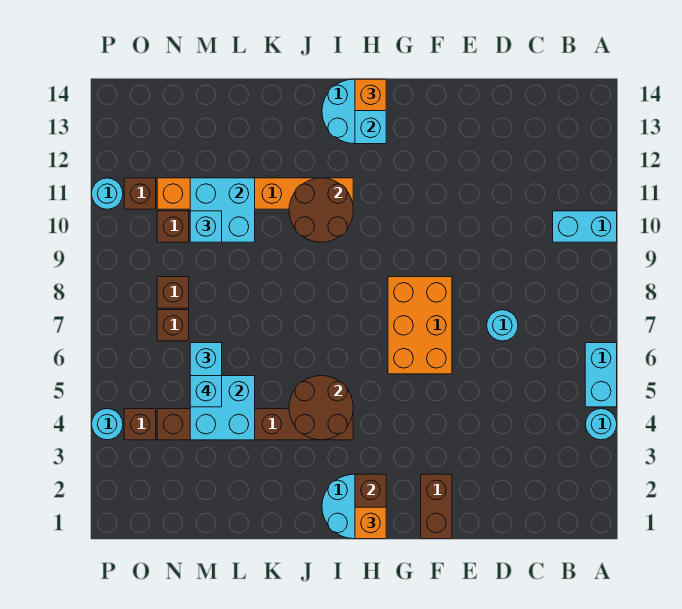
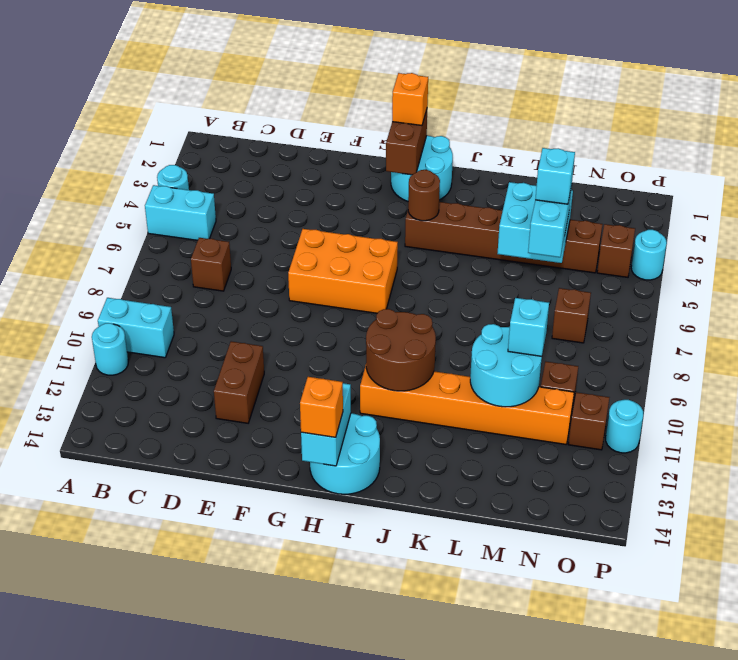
cyan 1x2 brick [585,343,617,407] -> cyan 1x2 brick turned to [145,185,216,240]
cyan 1x1 round brick [487,310,518,341] -> cyan 1x1 round brick moved to [92,323,128,375]
brown 1x2 brick [421,474,452,539] -> brown 1x2 brick moved to [214,341,264,423]
orange 2x3 brick [388,277,452,374] -> orange 2x3 brick turned to [288,229,398,313]
brown 2x2 round brick [289,376,353,440] -> brown 1x1 round brick [408,170,440,221]
cyan 2x2 brick [190,178,255,242] -> cyan 2x2 round brick [470,324,542,407]
brown 1x1 brick [157,277,189,308] -> brown 1x1 brick moved to [191,238,231,291]

